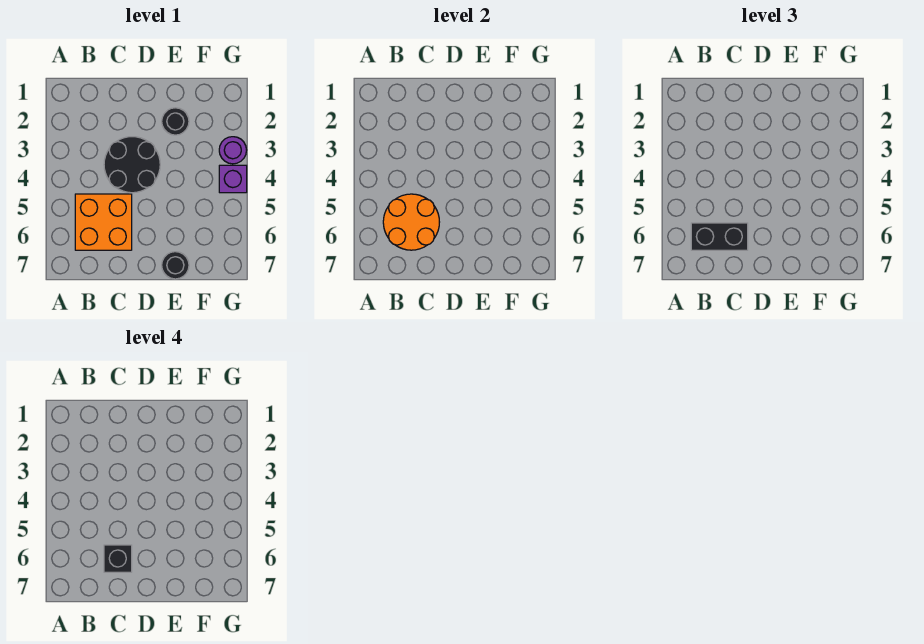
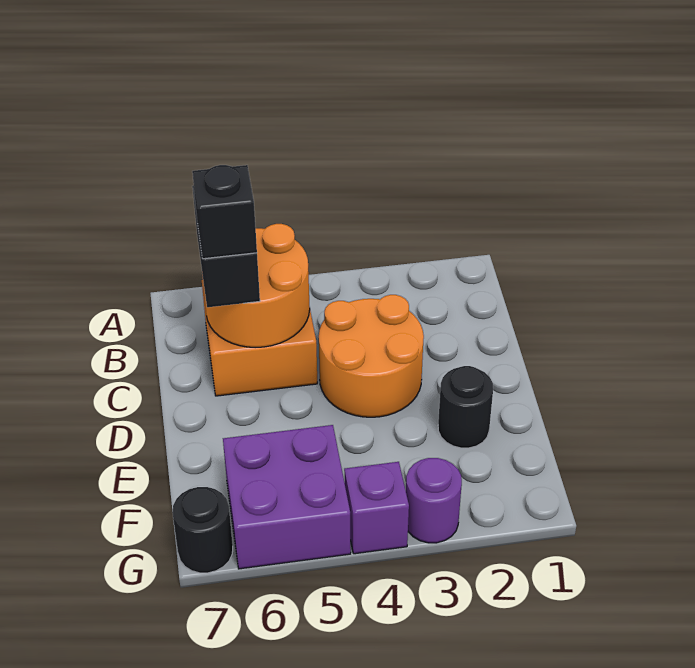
black 2x2 round brick [104,137,160,193] -> orange 2x2 round brick [319,295,424,417]
black 1x1 round brick [162,252,189,279] -> black 1x1 round brick moved to [172,487,233,573]
none -> purple 2x2 brick [223,425,351,569]

